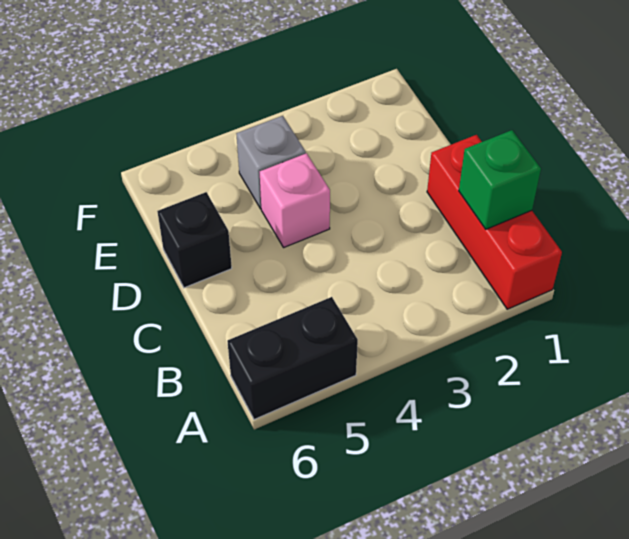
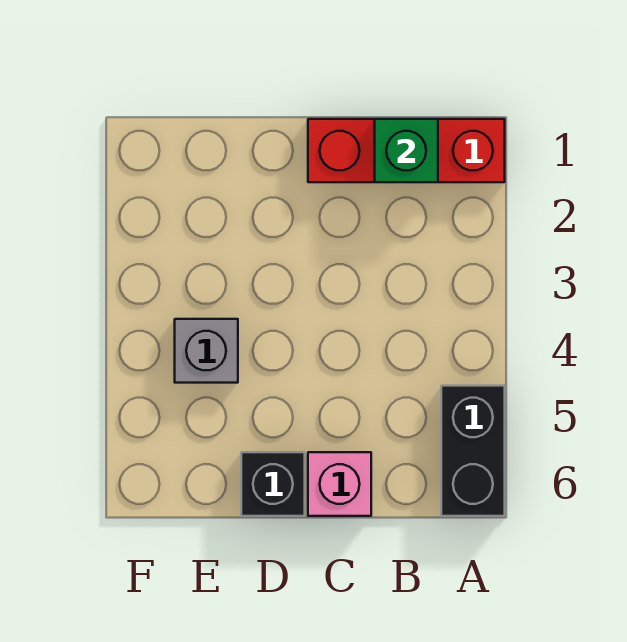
pink 1x1 brick [260,153,330,248] -> pink 1x1 brick moved to [308,452,371,516]

